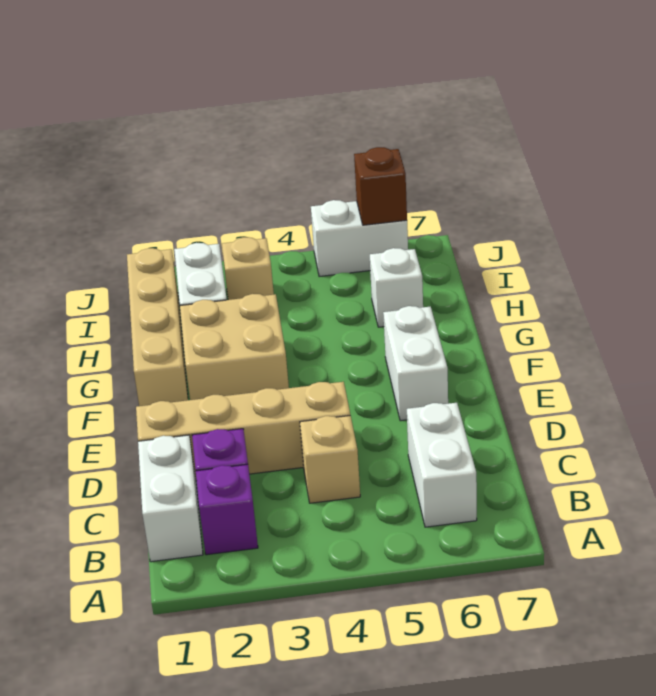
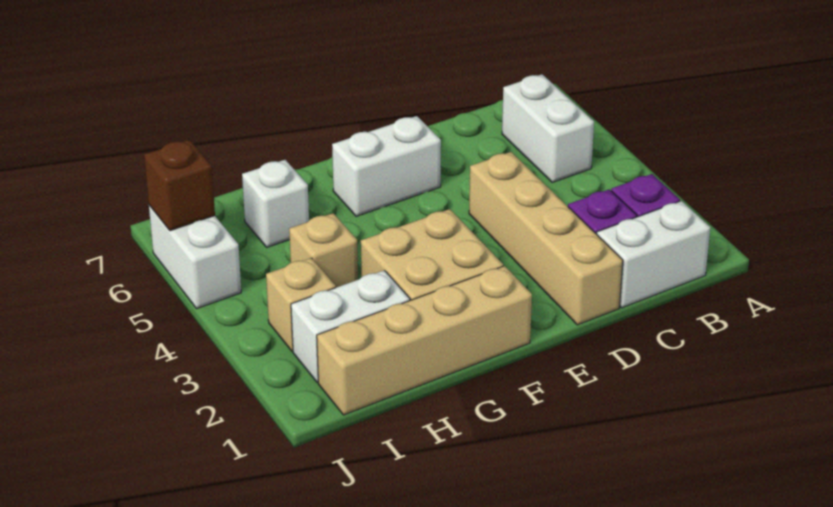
white 1x2 brick [407,403,477,527] -> white 1x2 brick turned to [502,74,594,182]
tan 1x1 brick [300,416,360,503] -> tan 1x1 brick moved to [289,213,358,287]

